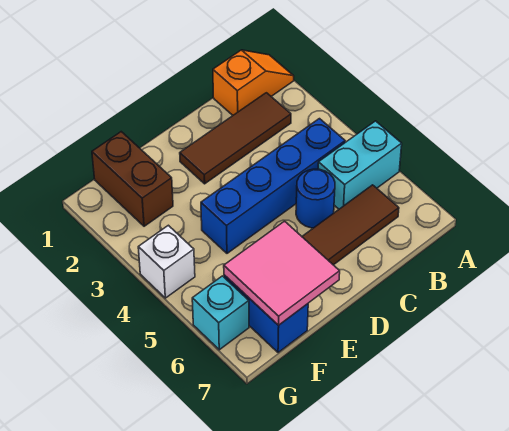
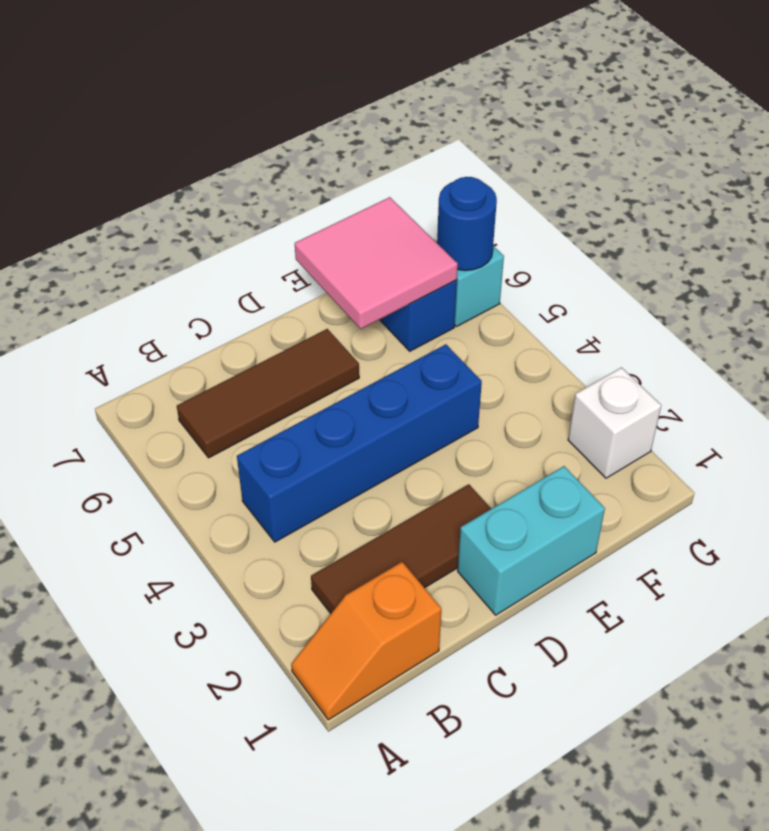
cyan 1x2 brick [318,121,402,209] -> cyan 1x2 brick moved to [458,466,605,615]
blue 1x1 round brick [296,169,335,228] -> blue 1x1 round brick moved to [437,177,497,271]
brown 1x2 brick [92,132,173,226] -> none
white 1x1 brick [138,225,195,298] -> white 1x1 brick moved to [568,367,661,478]

